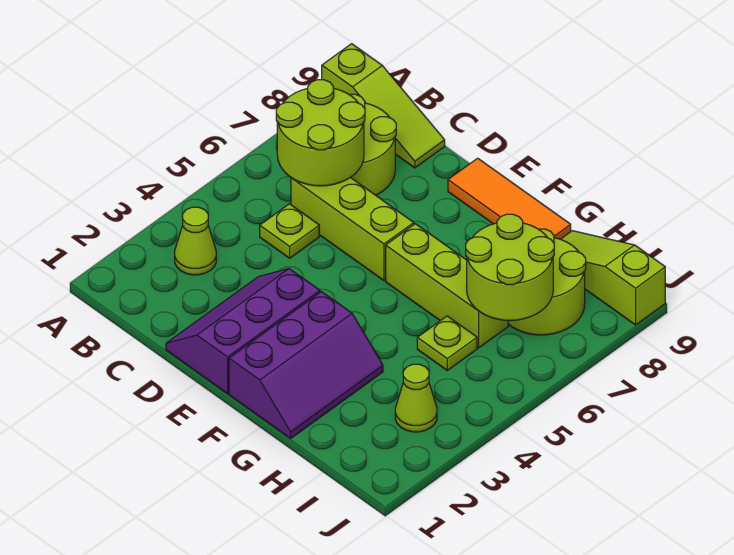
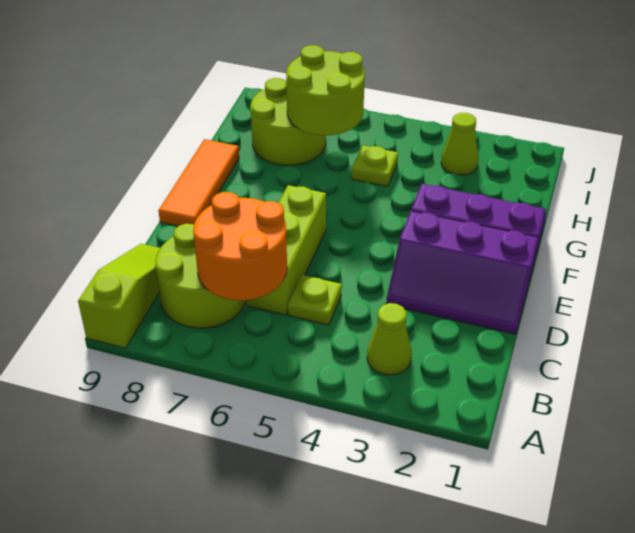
lime 2x2 round brick [276,80,365,186] -> orange 2x2 round brick [193,192,287,300]
lime 1x3 brick [386,224,508,348] -> none
lime 1x3 slope [561,231,665,325] -> none

